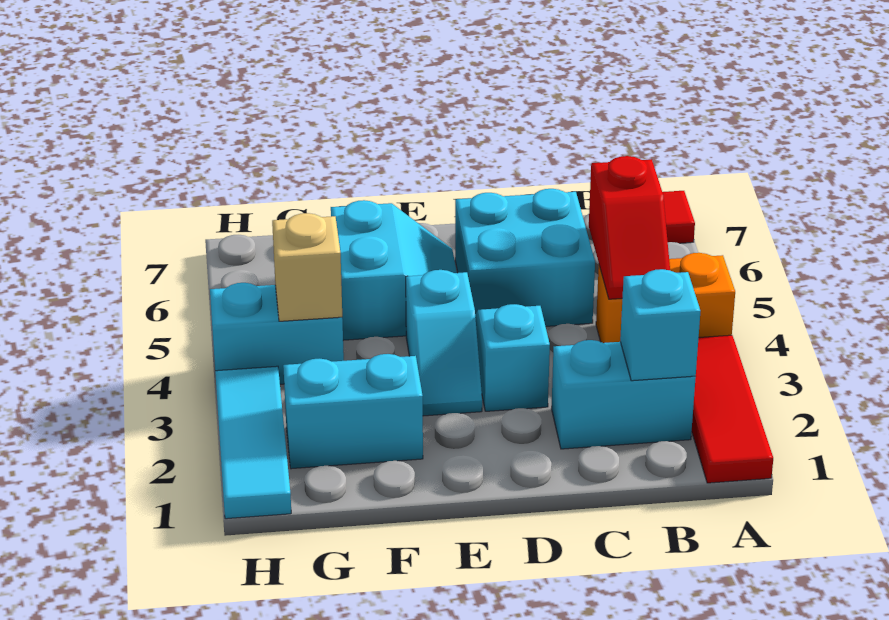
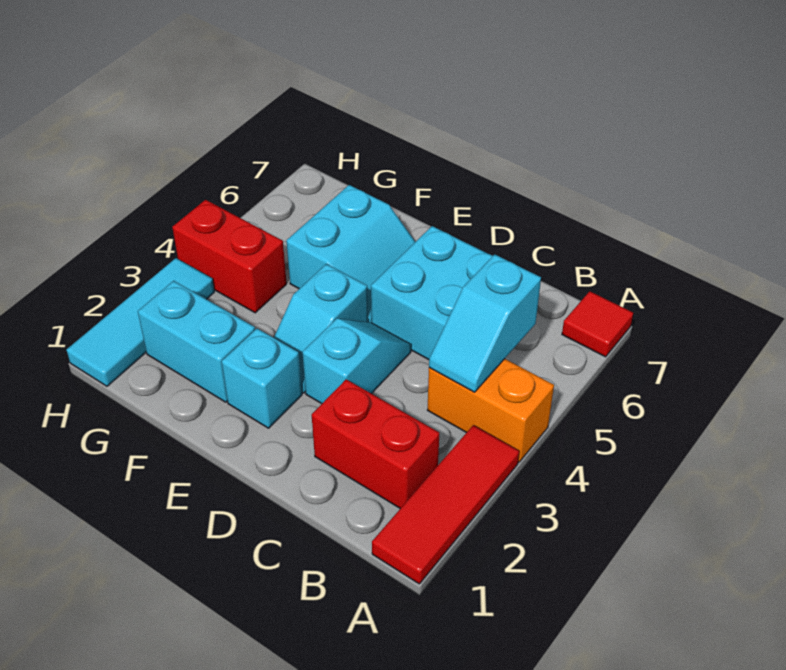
cyan 1x2 brick [552,340,696,449] -> red 1x2 brick [312,379,439,509]
cyan 1x1 brick [620,269,701,381] -> cyan 1x1 brick moved to [222,329,302,428]
red 1x2 slope [589,156,670,299] -> cyan 1x2 slope [429,254,541,392]
cyan 1x2 brick [210,283,344,384] -> red 1x2 brick [172,200,287,313]
tan 1x1 brick [272,213,342,321] -> none

